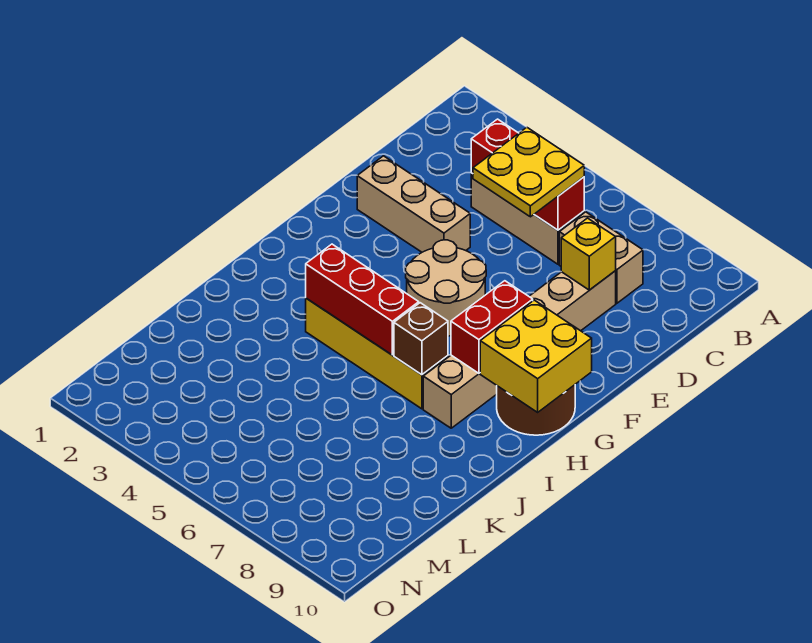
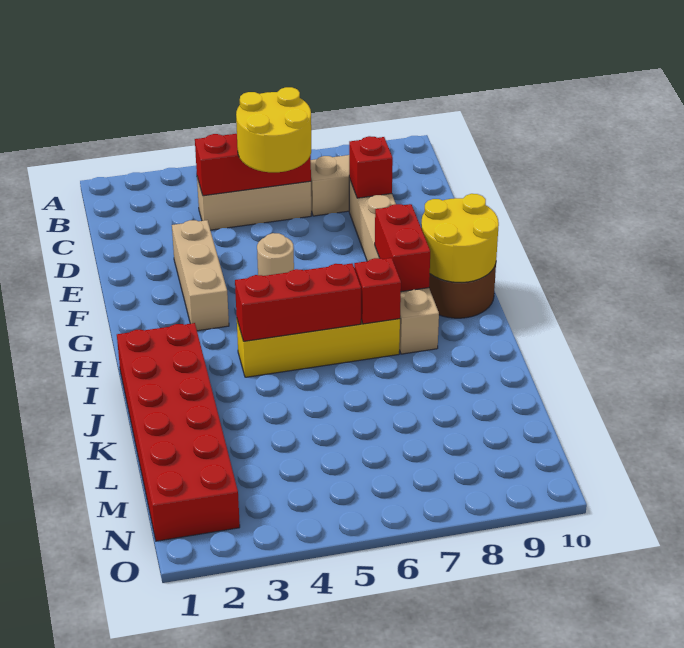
yellow 2x2 plate [473,127,584,217] -> yellow 2x2 round brick [236,87,311,172]
yellow 1x1 brick [561,218,616,290] -> red 1x1 brick [349,136,393,198]
tan 1x3 brick [357,156,470,252] -> tan 1x3 brick turned to [172,220,229,331]
tan 2x2 round brick [406,240,486,336] -> tan 1x1 round brick [257,233,294,276]
yellow 2x2 brick [480,300,592,412] -> yellow 2x2 round brick [421,194,499,282]
none -> red 2x6 brick [117,323,240,541]
brown 1x1 brick [394,303,448,375] -> red 1x1 brick [354,258,401,324]

